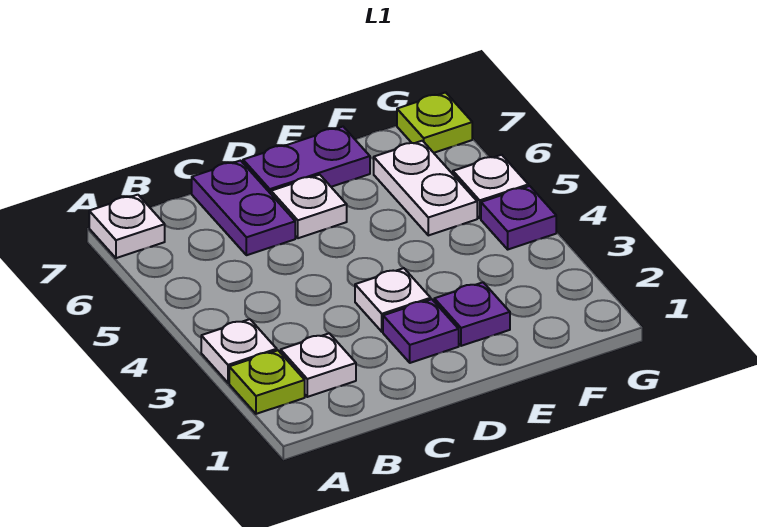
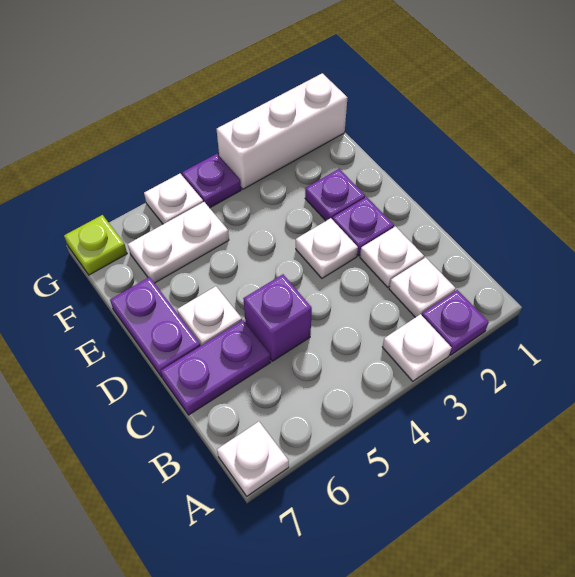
lime 1x1 plate [229,350,305,414] -> purple 1x1 plate [422,290,489,355]
none -> white 1x1 plate [360,227,424,287]
none -> purple 1x1 brick [243,274,312,361]
none -> white 1x3 brick [217,73,348,189]

